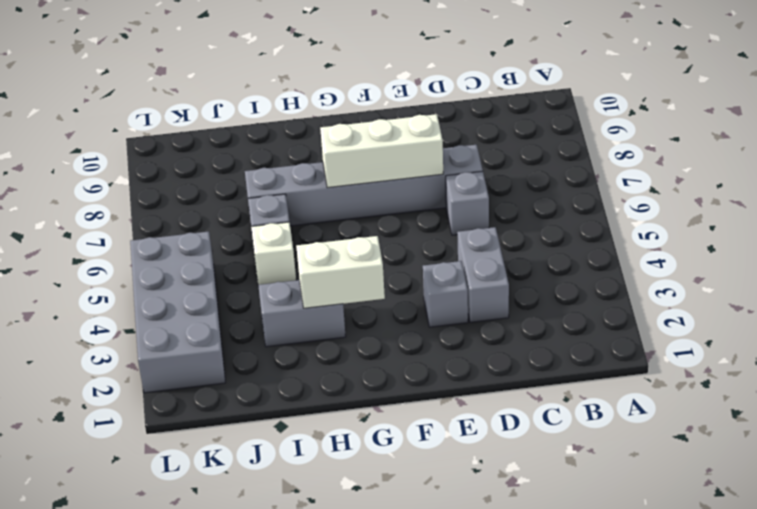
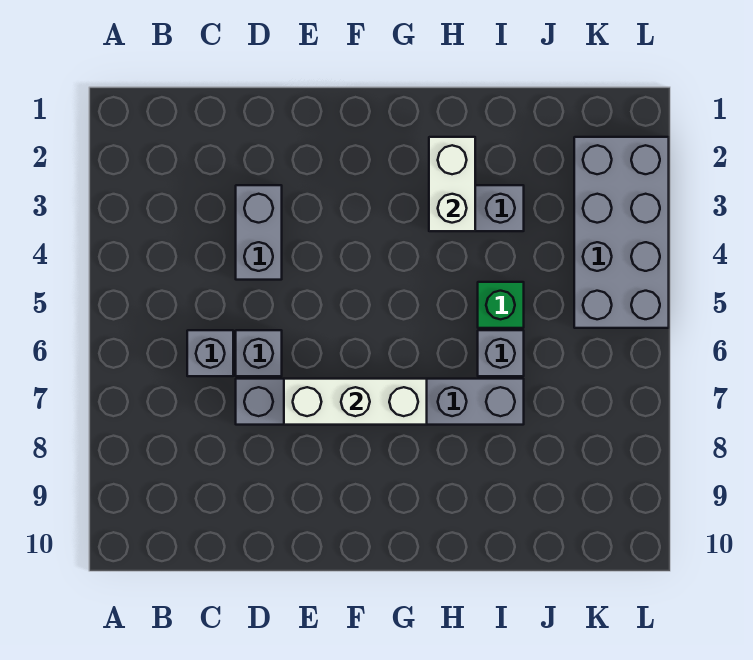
grey 1x1 brick [423,261,468,327] -> grey 1x1 brick moved to [187,330,233,376]
white 1x2 brick [296,236,385,308] -> white 1x2 brick turned to [429,137,475,231]
white 1x1 brick [251,222,296,285] -> green 1x1 brick [478,282,524,328]

